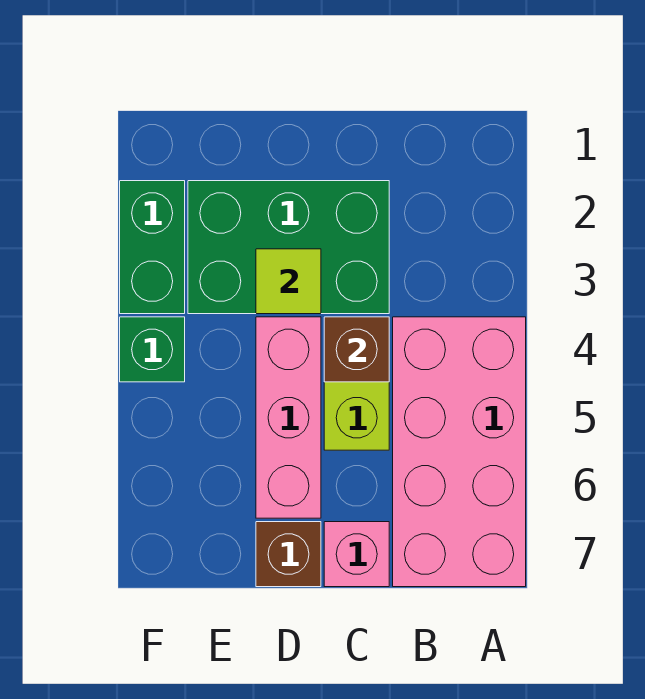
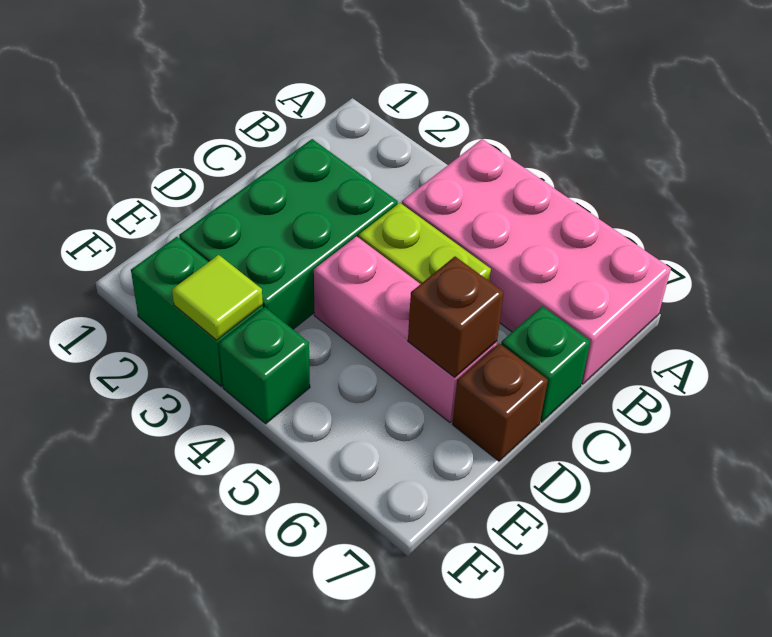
brown 1x1 brick [324,317,389,382] -> brown 1x1 brick moved to [408,257,504,377]
pink 1x1 brick [324,522,389,587] -> green 1x1 brick [501,306,590,422]
lime 1x1 tile [256,249,321,314] -> lime 1x1 tile moved to [172,255,263,340]

